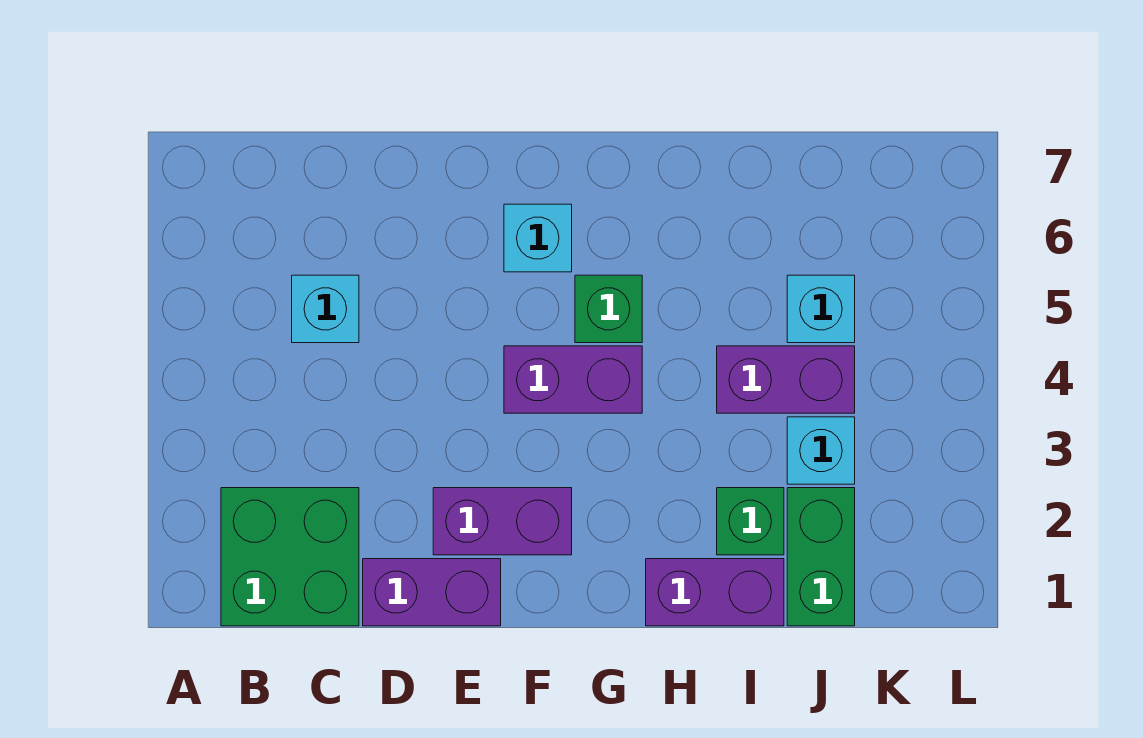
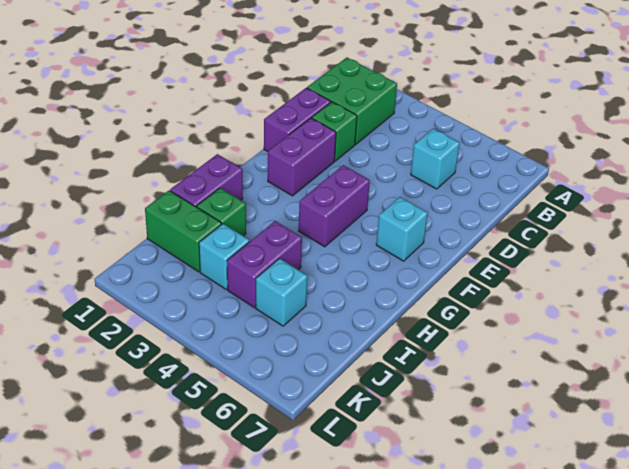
green 1x1 brick [575,275,642,343] -> green 1x1 brick moved to [312,102,357,161]

